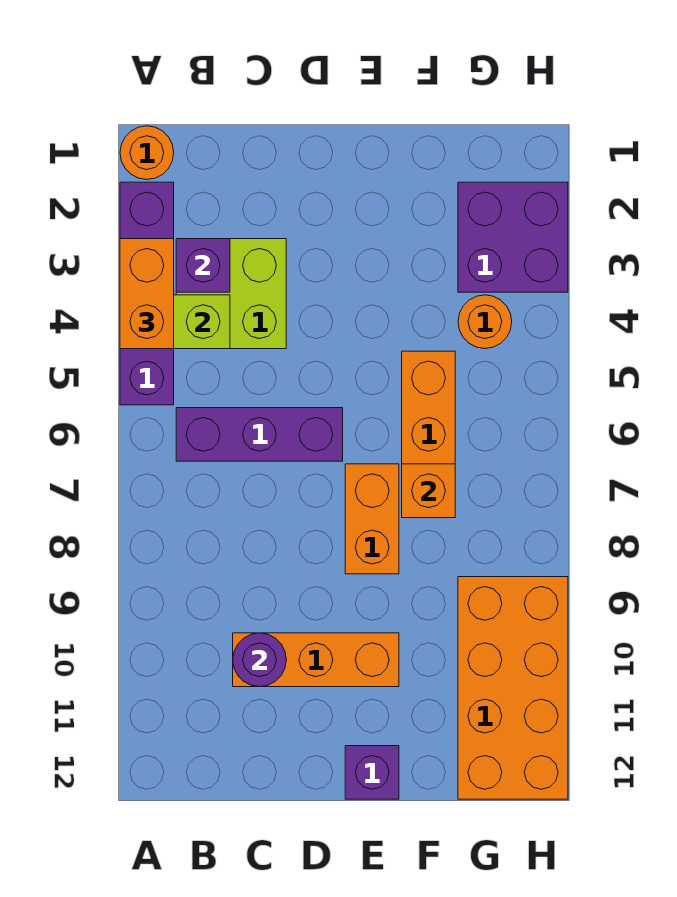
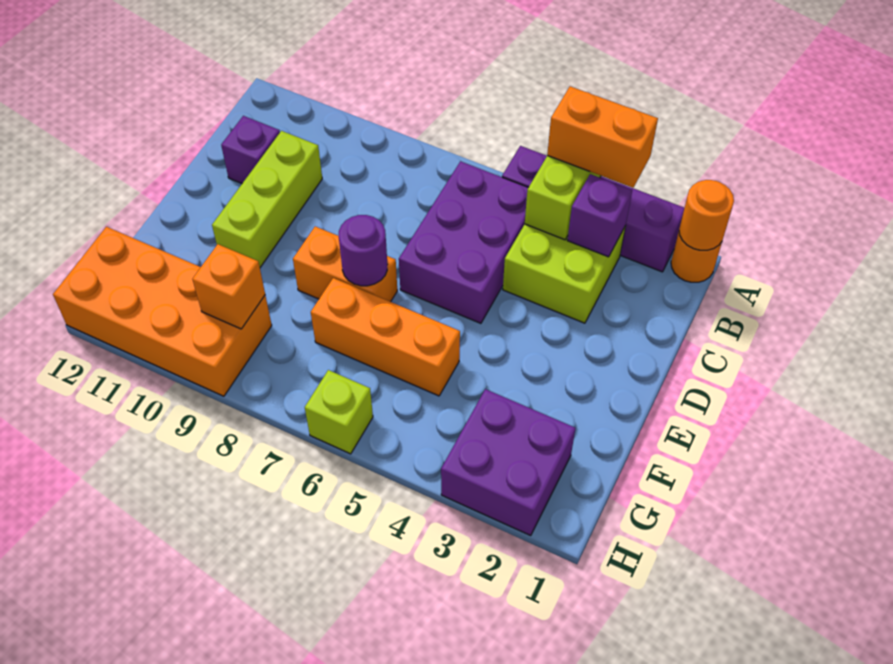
purple 1x3 brick [176,408,343,461] -> purple 2x3 brick [399,161,528,323]
orange 1x3 brick [233,633,399,687] -> lime 1x3 brick [212,131,322,267]
purple 1x1 round brick [233,633,286,687] -> purple 1x1 round brick moved to [339,215,387,286]
purple 1x1 brick [345,746,399,799] -> purple 1x1 brick moved to [221,116,280,184]
orange 1x1 brick [402,464,455,518] -> orange 1x1 brick moved to [192,244,265,329]
orange 1x1 round brick [458,295,512,349] -> orange 1x1 round brick moved to [679,180,734,250]
none -> lime 1x1 brick [305,370,373,454]

